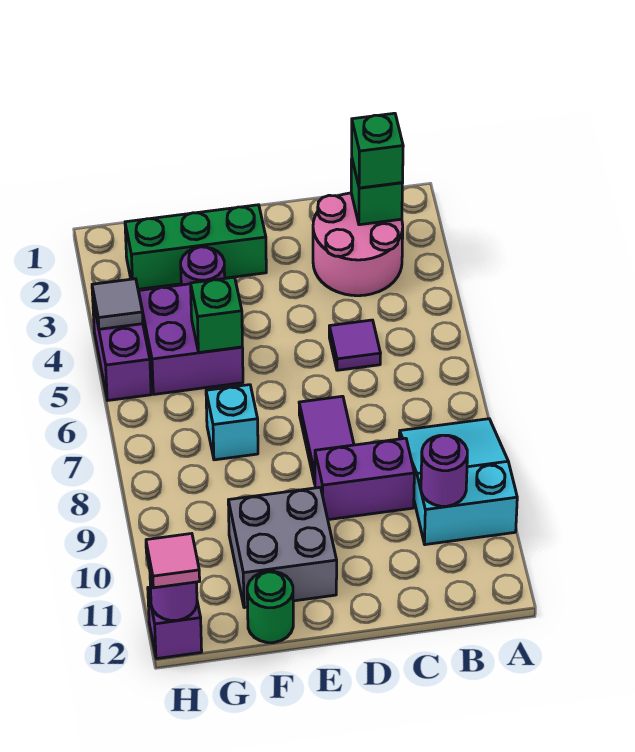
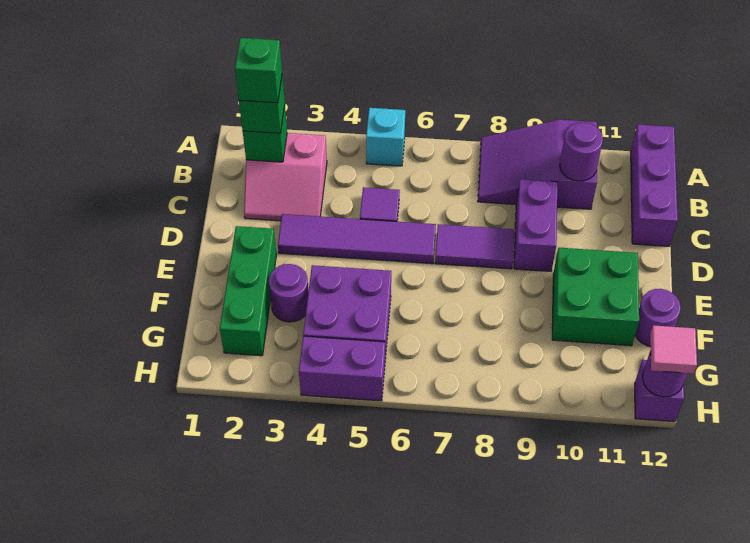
cyan 2x3 slope [399,419,517,545] -> purple 2x3 slope [478,120,597,209]
none -> purple 1x3 brick [631,125,678,246]
pink 2x2 round brick [313,193,403,296] -> pink 2x2 slope [244,133,327,221]
none -> purple 1x4 tile [278,214,436,264]
grey 2x2 brick [228,487,337,608] -> green 2x2 brick [552,248,639,346]
green 1x1 brick [191,277,242,352] -> green 1x1 brick moved to [235,38,282,103]
cyan 1x1 brick [206,385,258,460] -> cyan 1x1 brick moved to [366,108,405,166]
green 1x1 round brick [247,571,293,643] -> purple 1x1 round brick [635,289,681,347]
grey 1x1 tile [92,279,143,329] -> none

